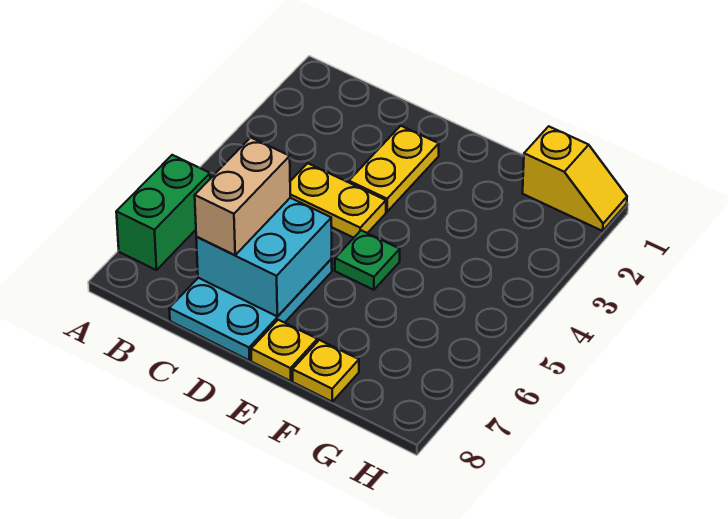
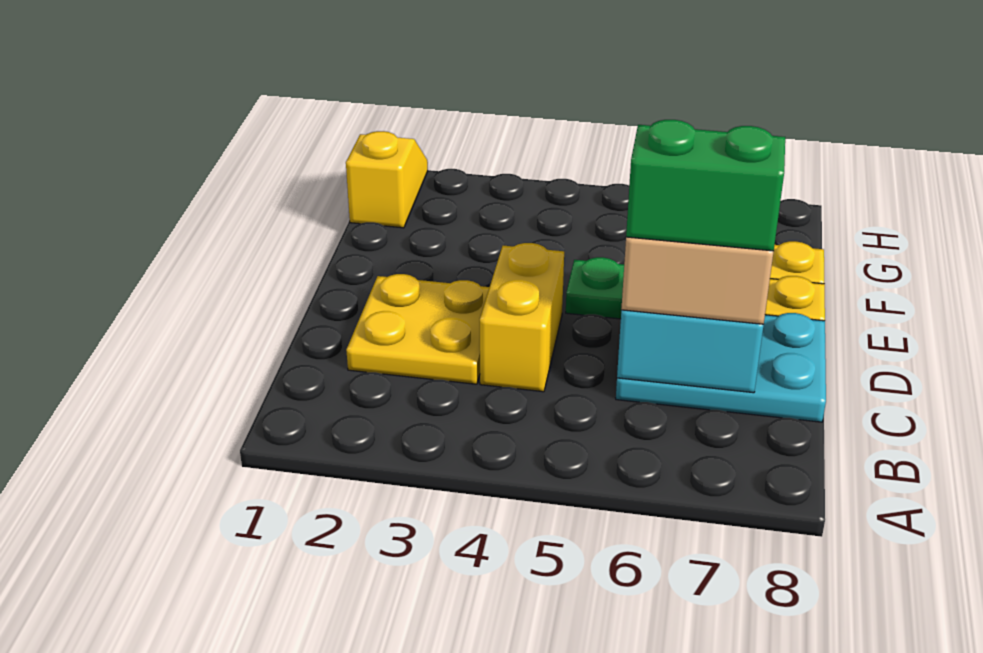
green 1x2 brick [116,155,210,270] -> green 1x2 brick moved to [626,120,785,251]
yellow 1x2 plate [290,163,386,238] -> yellow 1x2 brick [480,243,564,392]
yellow 1x2 plate [349,126,439,212] -> yellow 2x2 plate [346,274,490,384]

